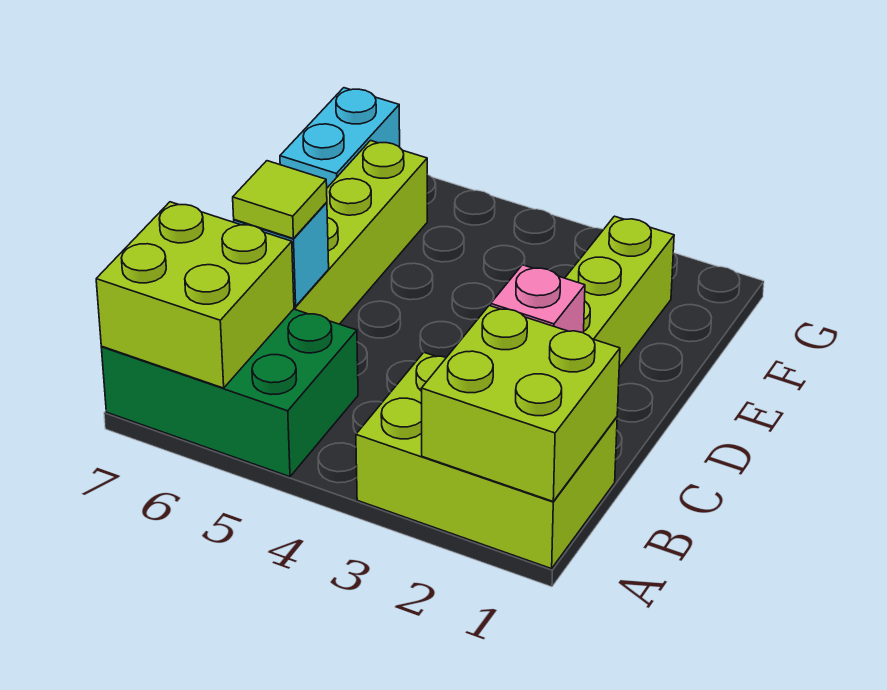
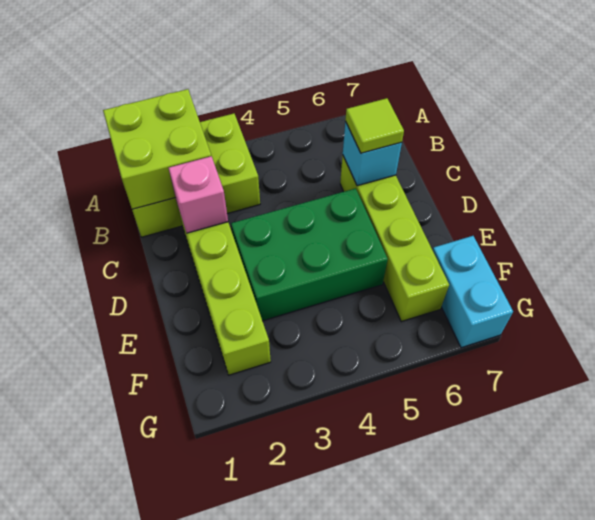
green 2x3 brick [101,309,358,477] -> green 2x3 brick moved to [231,188,388,321]
lime 2x2 brick [96,202,294,388] -> none

